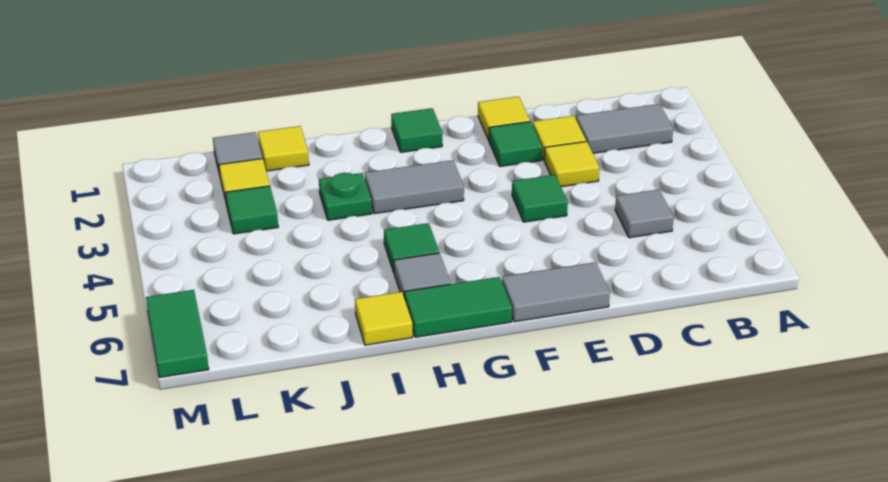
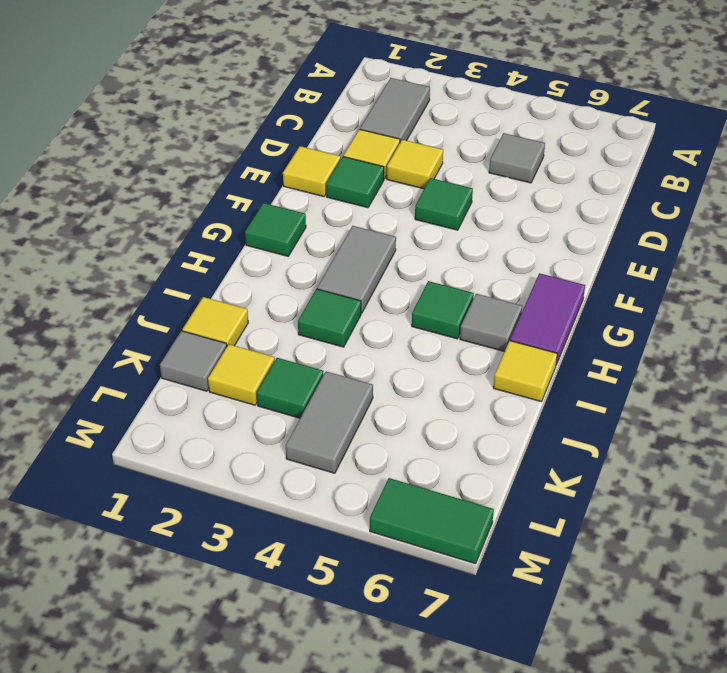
grey 1x2 tile [502,262,610,322] -> grey 1x2 tile moved to [286,371,373,473]
green 1x2 tile [404,277,512,337] -> purple 1x2 tile [510,273,585,365]
green 1x1 plate [319,173,372,220] -> green 1x1 tile [298,289,361,347]

